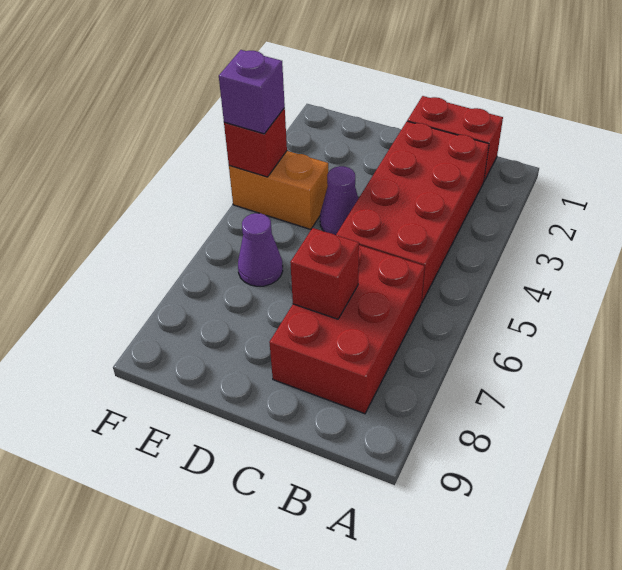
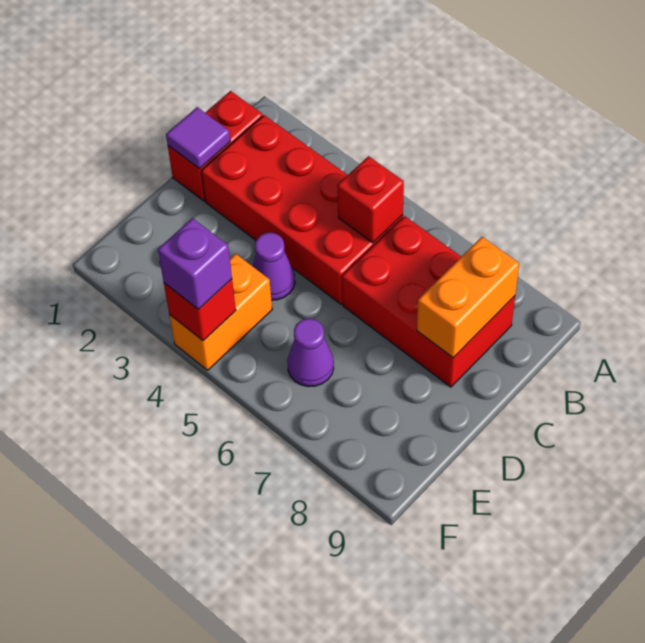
none -> orange 1x2 brick [417,237,519,358]
none -> purple 1x1 tile [166,107,230,169]
red 1x1 brick [290,228,359,319] -> red 1x1 brick moved to [337,156,404,243]

